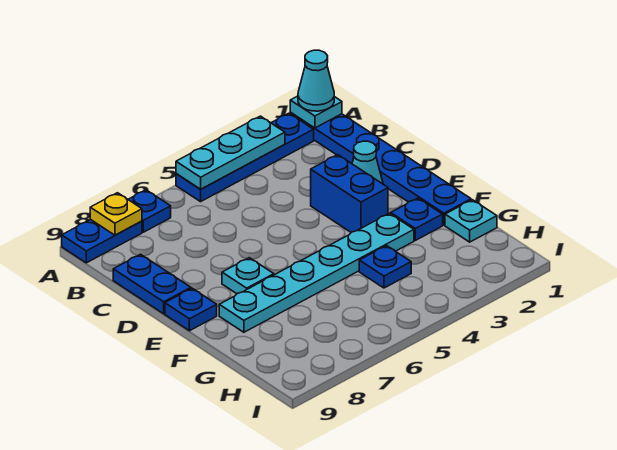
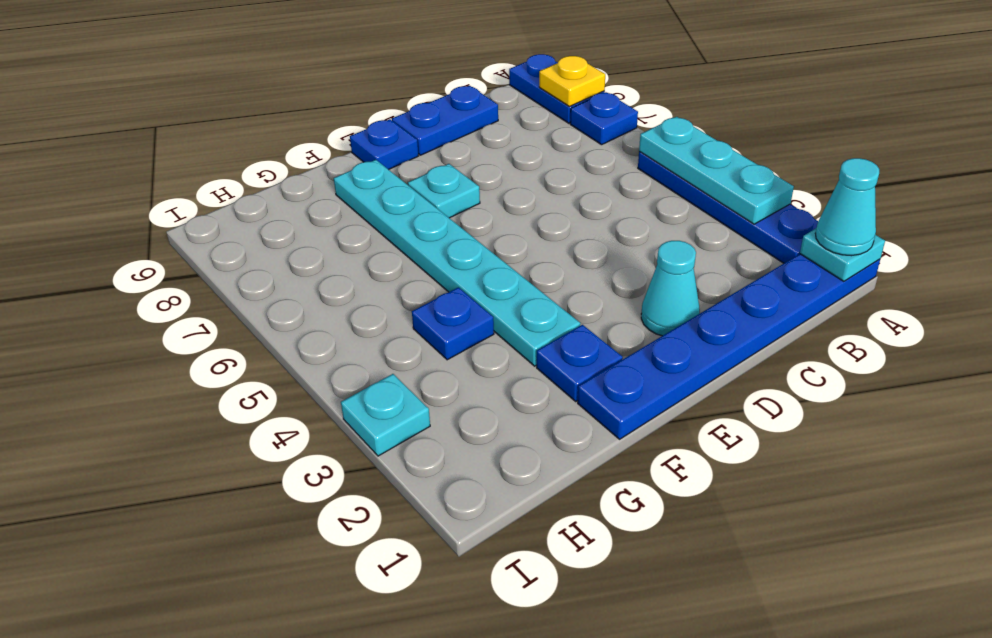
blue 1x2 brick [311,155,388,232] -> none
cyan 1x1 plate [445,200,497,242] -> cyan 1x1 plate moved to [341,374,430,456]

